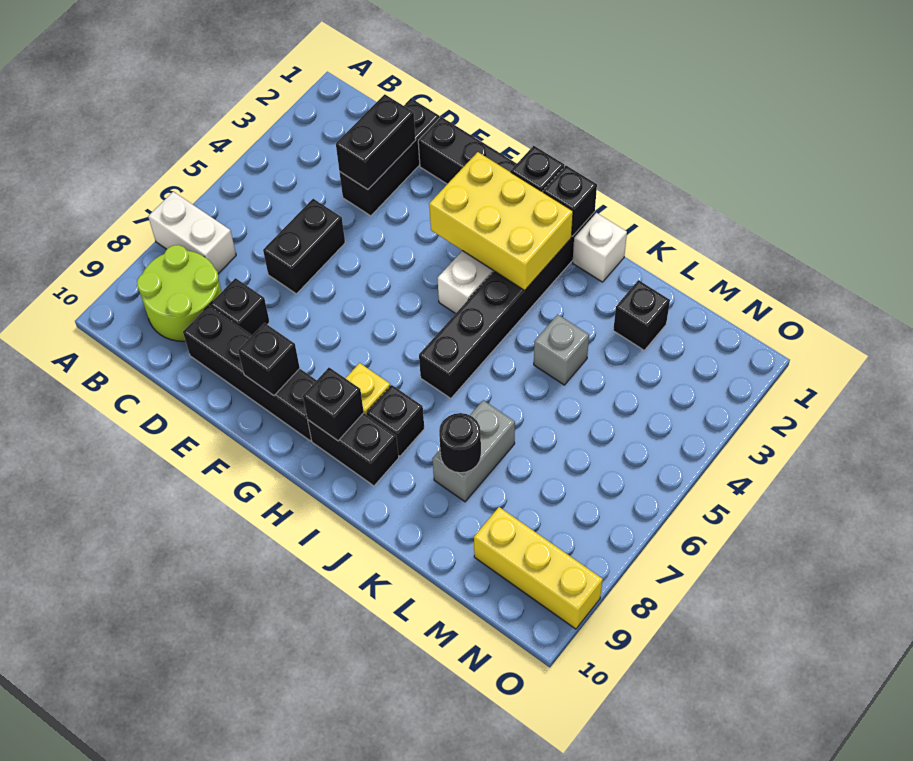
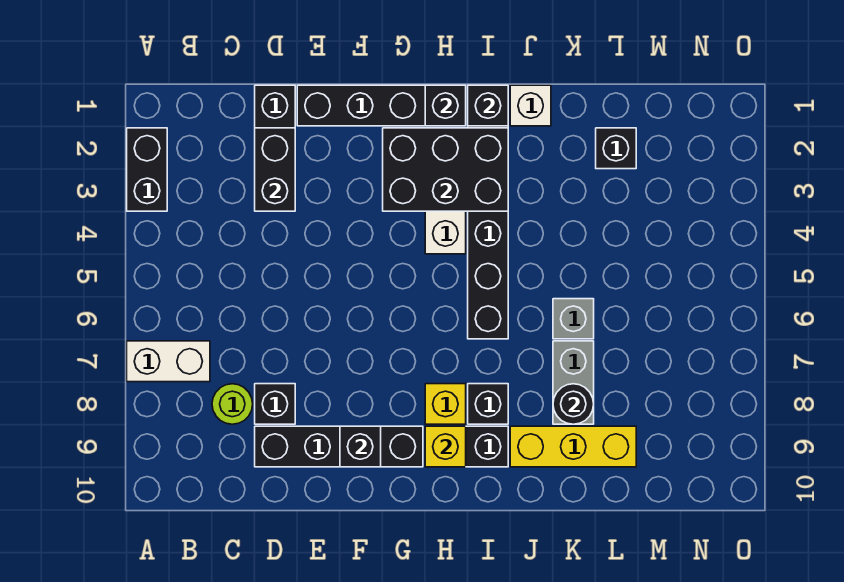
lime 2x2 round brick [137,245,221,341] -> lime 1x1 round brick [212,384,253,424]
black 1x2 brick [263,199,345,294] -> black 1x2 brick moved to [127,128,167,211]
yellow 2x3 brick [429,152,573,290] -> black 2x3 brick [383,128,508,211]
black 1x1 brick [303,368,364,441] -> yellow 1x1 brick [425,426,466,467]
grey 1x1 brick [534,315,589,385] -> grey 1x1 brick moved to [553,299,594,339]
yellow 1x3 brick [474,507,603,629] -> yellow 1x3 brick moved to [510,426,636,467]

